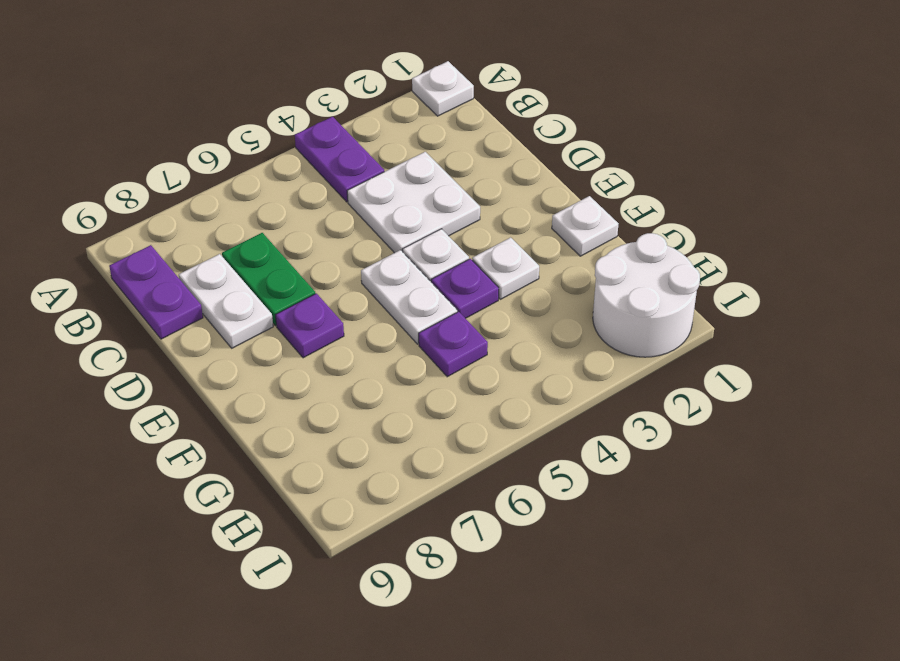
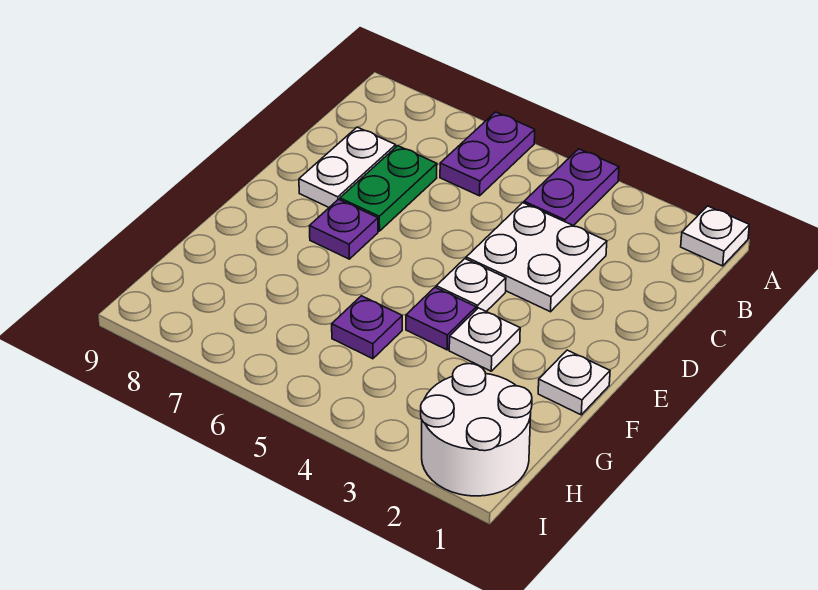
purple 1x2 plate [109,245,203,339] -> purple 1x2 plate moved to [440,112,535,196]
white 1x2 plate [361,250,457,344] -> none

